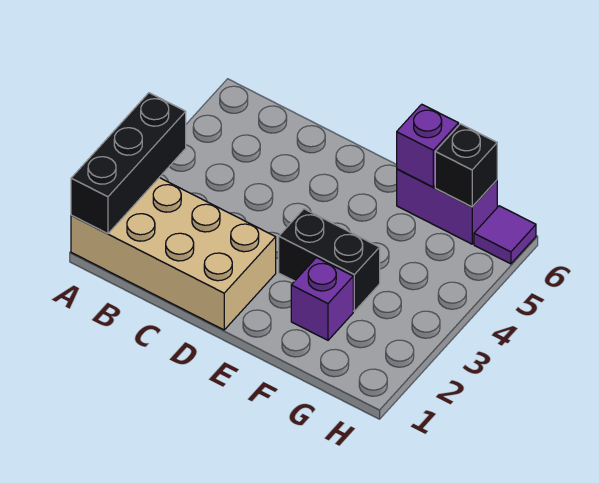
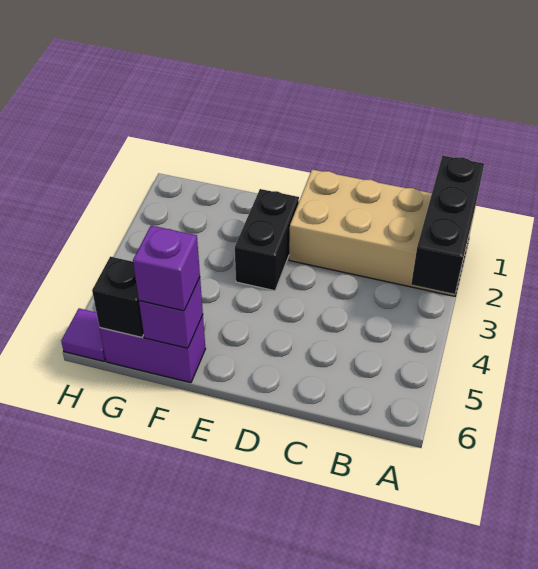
black 1x2 brick [279,209,380,311] -> black 1x2 brick turned to [235,189,299,291]
purple 1x1 brick [291,257,353,340] -> purple 1x1 brick moved to [133,226,200,311]

